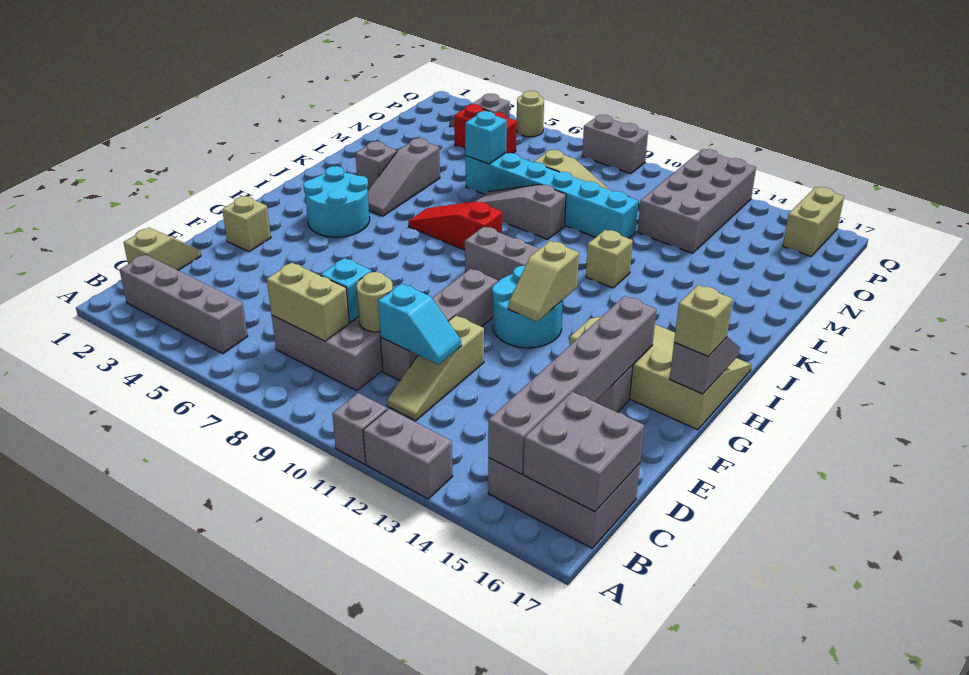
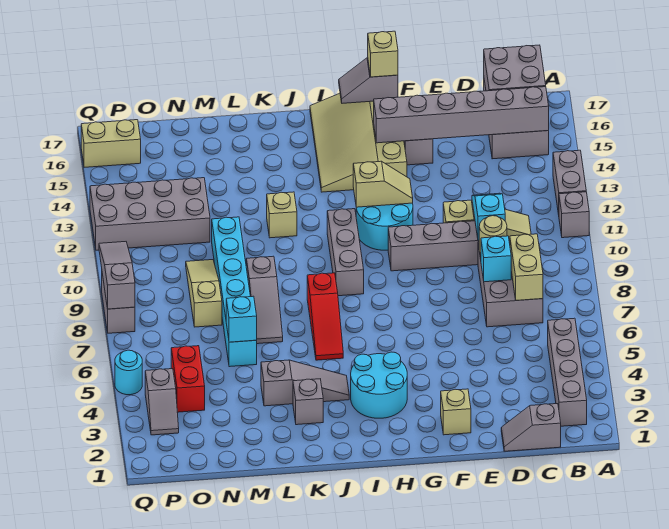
tan 1x2 slope [123,228,201,270] -> grey 1x2 slope [501,404,561,451]
tan 1x1 round brick [516,91,544,137] -> cyan 1x1 round brick [115,350,142,395]
none -> grey 1x3 slope [99,242,135,309]

